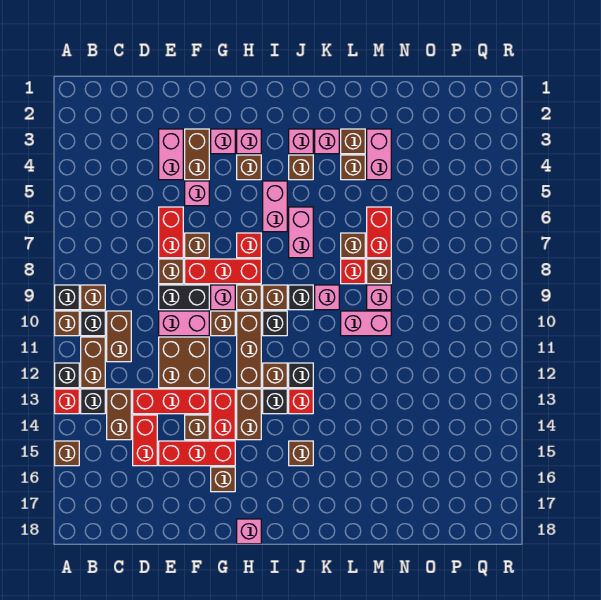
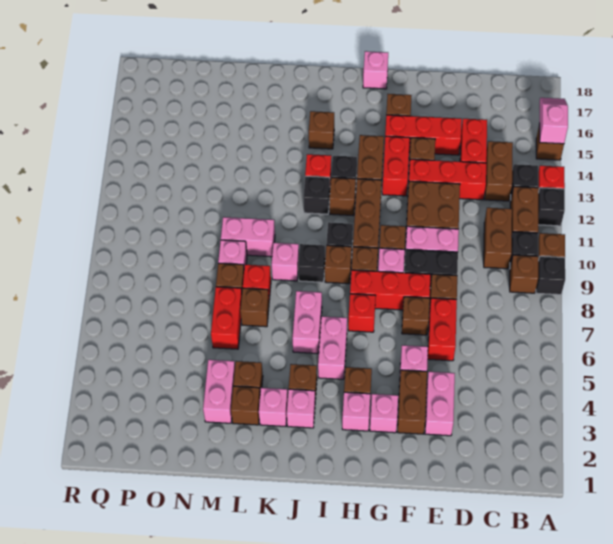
none -> pink 1x2 slope [540,98,568,144]

